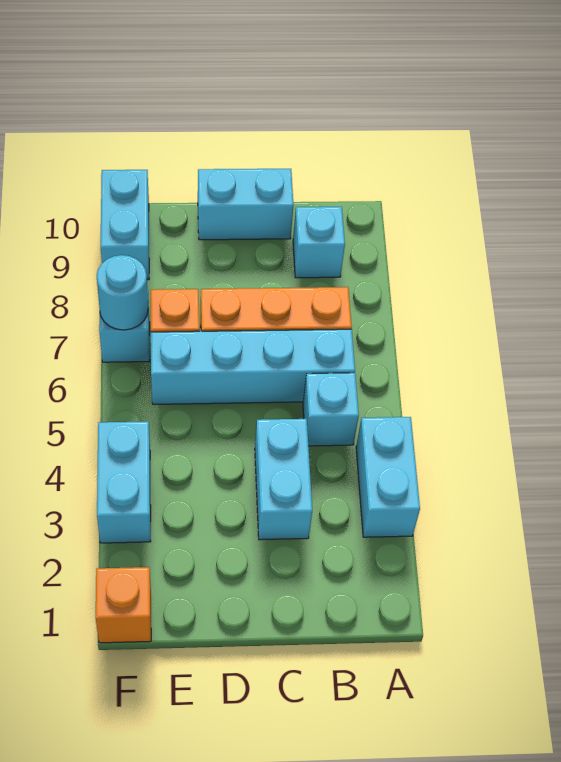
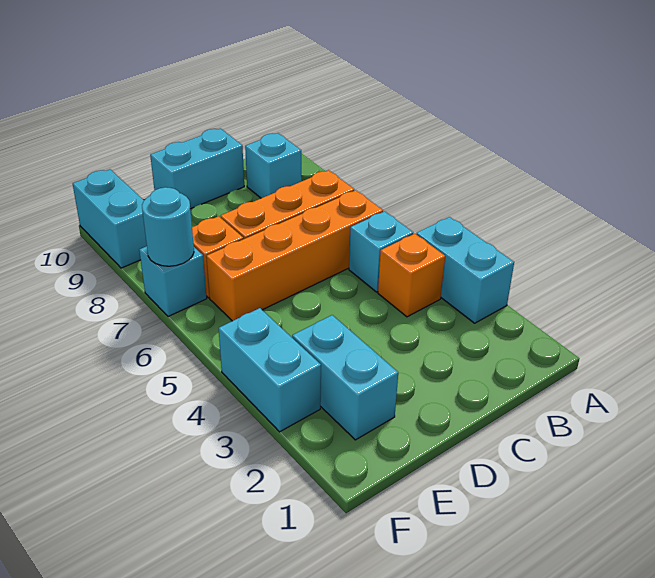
cyan 1x4 brick [151,329,355,404] -> orange 1x4 brick [206,190,383,321]
cyan 1x2 brick [255,419,312,540] -> cyan 1x2 brick moved to [292,315,398,440]
orange 1x1 brick [96,567,151,643] -> orange 1x1 brick moved to [378,234,445,317]

